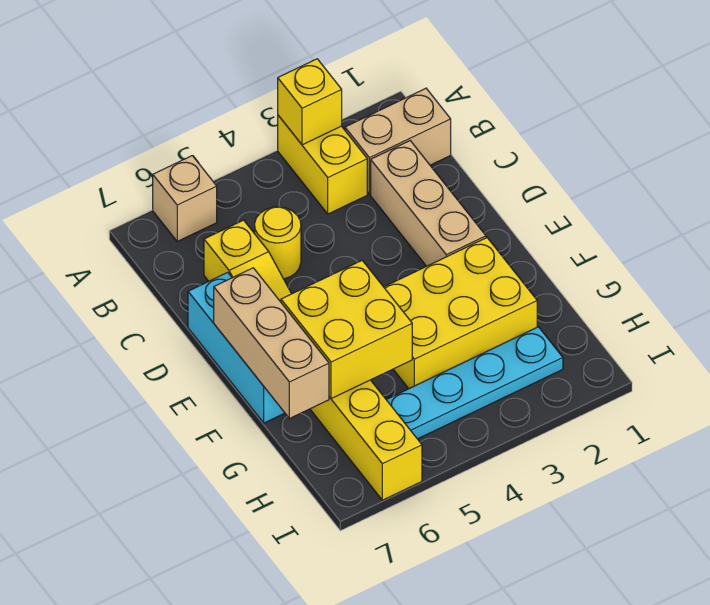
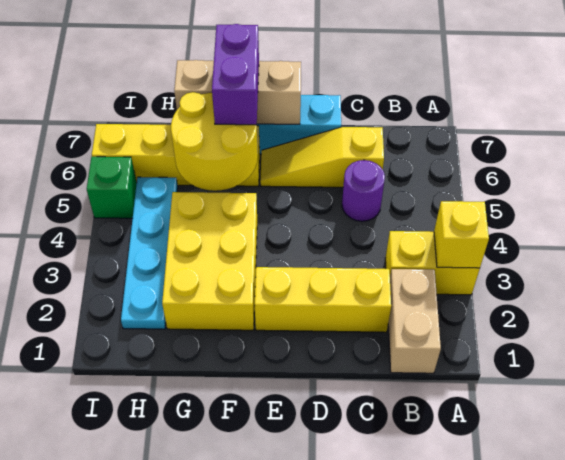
tan 1x1 brick [153,156,217,241] -> none
tan 1x3 brick [371,141,486,266] -> yellow 1x3 brick [255,267,391,332]
yellow 1x1 round brick [255,207,301,279] -> purple 1x1 round brick [342,160,385,221]
yellow 2x2 brick [281,261,412,399] -> yellow 2x2 round brick [171,92,258,191]
none -> purple 1x2 brick [212,24,259,125]
none -> green 1x1 brick [87,157,137,218]

